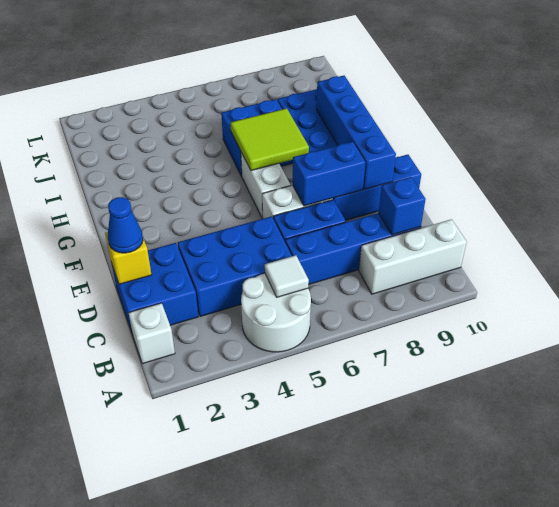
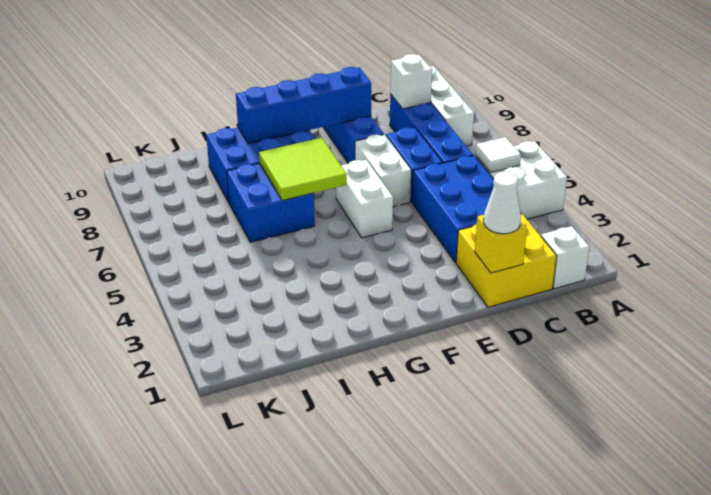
white 2x2 round brick [241,273,311,352] -> white 2x2 brick [476,141,567,219]
blue 2x2 brick [111,243,198,332] -> yellow 2x2 brick [456,214,556,307]
blue 1x1 brick [378,177,426,235] -> white 1x1 brick [390,54,432,109]
blue 1x1 cone [108,197,143,253] -> white 1x1 cone [484,172,521,234]
blue 1x2 brick [293,142,366,206] -> none
white 1x2 brick [241,153,291,219] -> white 1x2 brick turned to [336,160,393,238]

